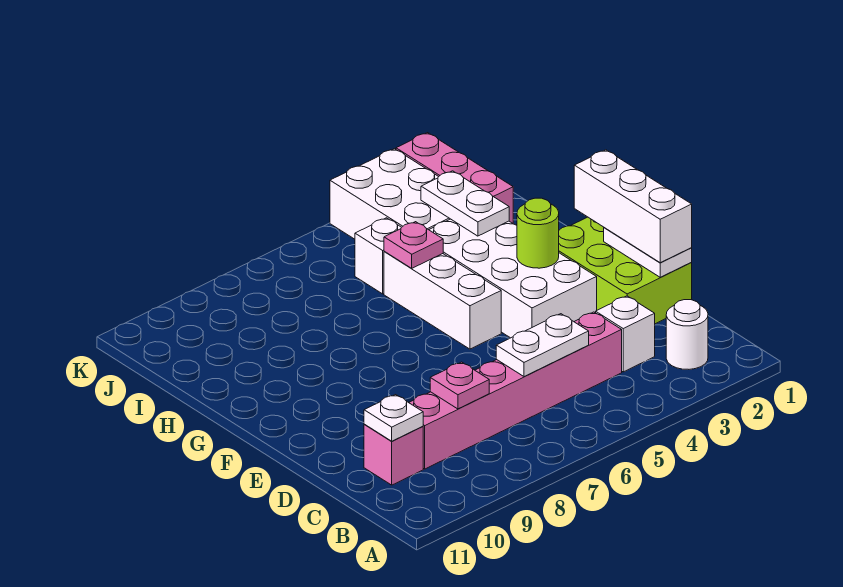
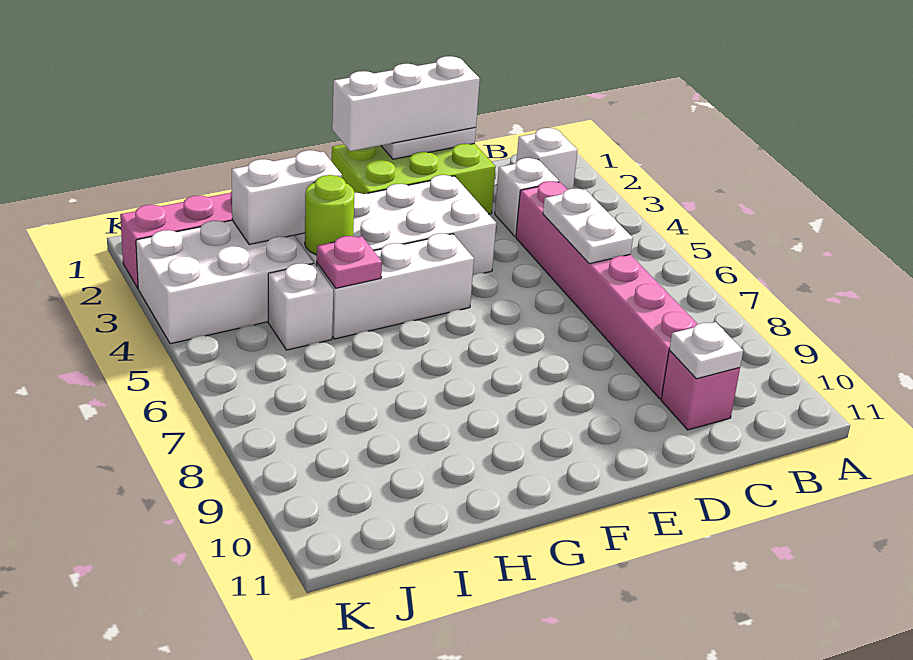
white 1x1 round brick [666,300,708,369] -> white 1x1 brick [516,128,578,189]
pink 1x1 plate [430,362,489,409] -> none
lime 1x1 round brick [517,198,559,268] -> lime 1x1 round brick moved to [305,175,355,255]
white 1x2 plate [421,171,509,236] -> white 1x2 brick [232,150,342,245]

